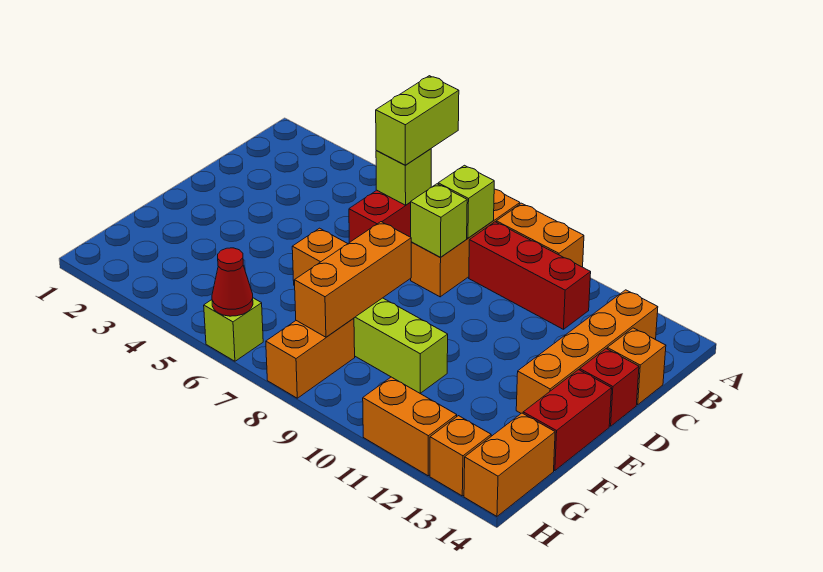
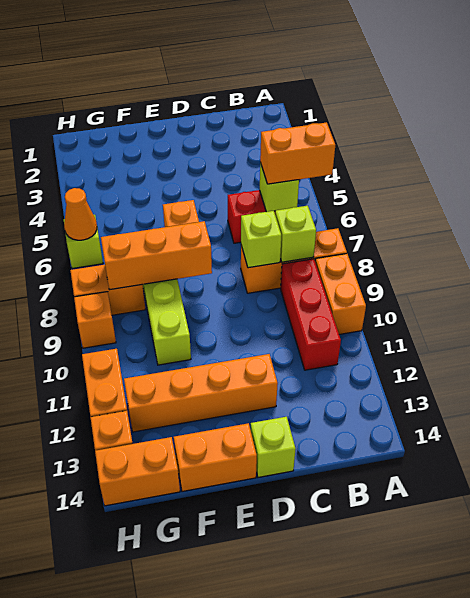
lime 1x2 brick [376,76,459,165] -> orange 1x2 brick [260,122,335,184]
orange 1x4 brick [516,290,658,413] -> orange 1x4 brick moved to [124,354,278,432]
orange 1x1 brick [607,328,666,405] -> orange 1x1 brick moved to [74,292,116,348]
red 1x1 brick [580,349,639,426] -> lime 1x1 brick [251,417,296,477]
red 1x2 brick [523,370,612,471] -> orange 1x2 brick [174,423,257,492]
red 1x1 cone [212,248,253,316] -> orange 1x1 cone [64,188,97,240]

